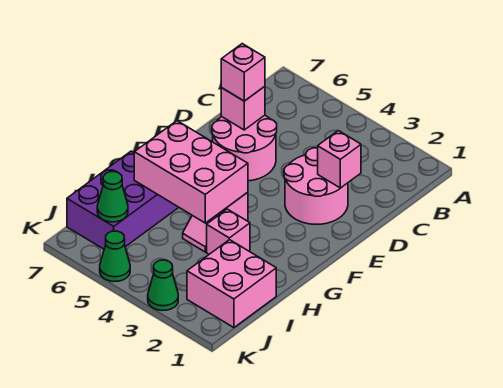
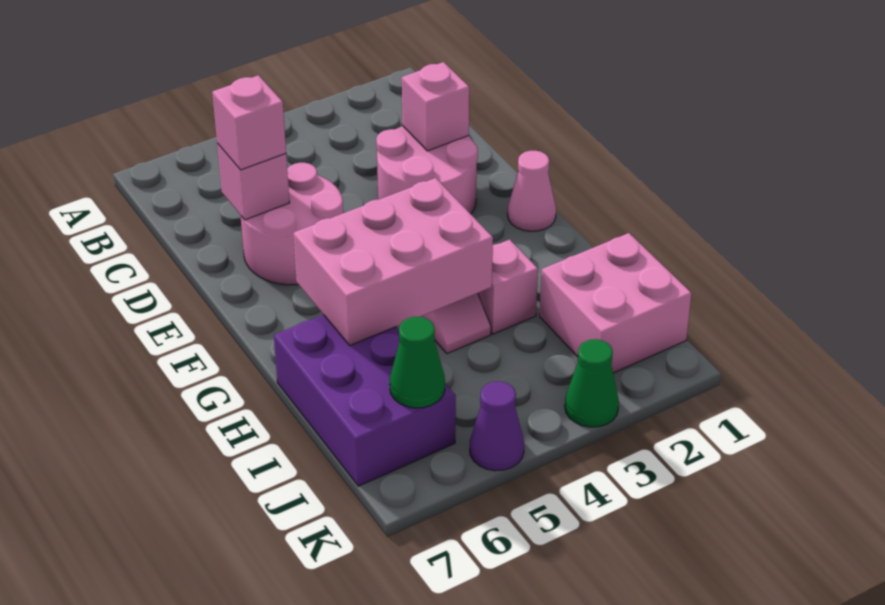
none -> pink 1x1 cone [507,151,556,231]
green 1x1 cone [100,231,130,282] -> purple 1x1 cone [470,381,524,471]

